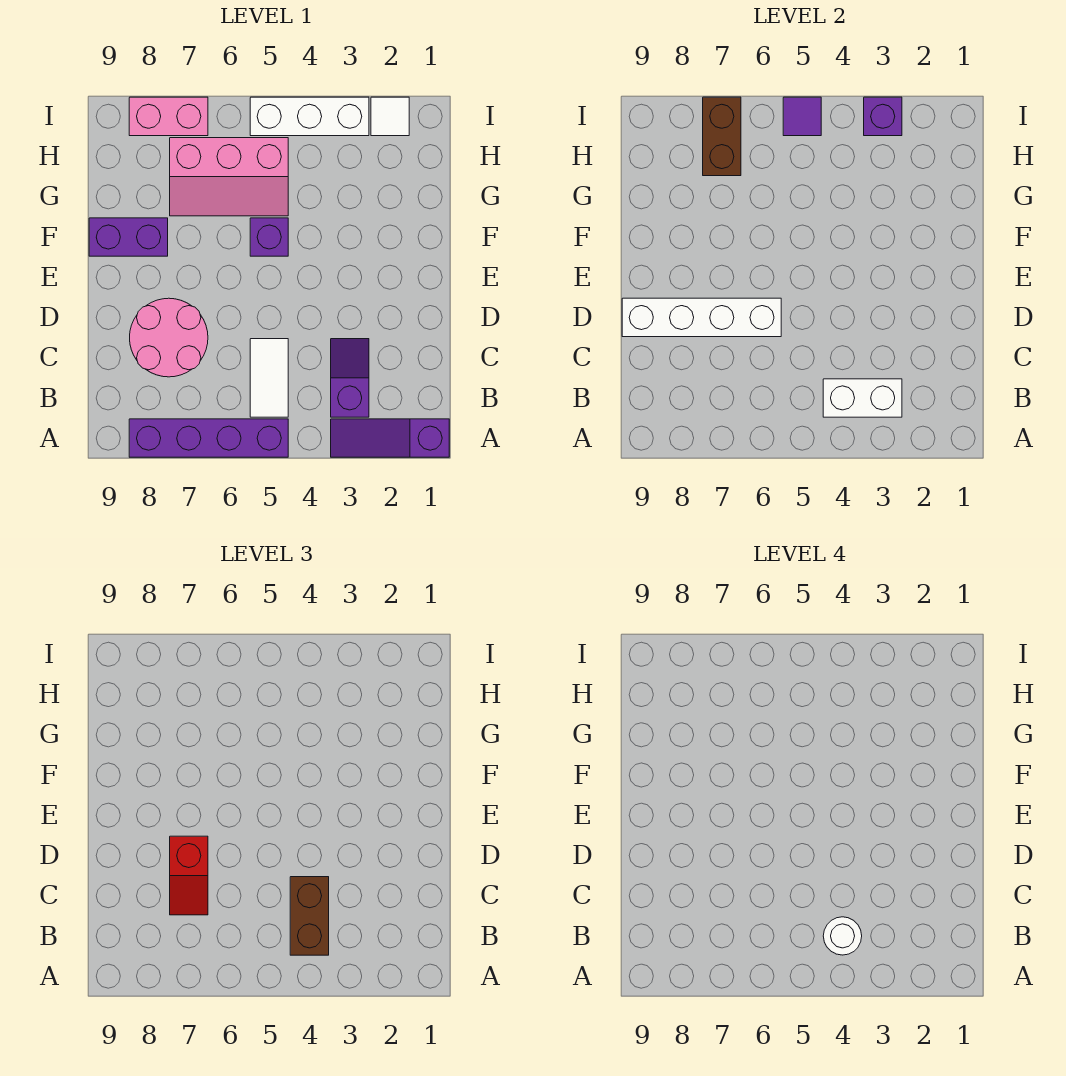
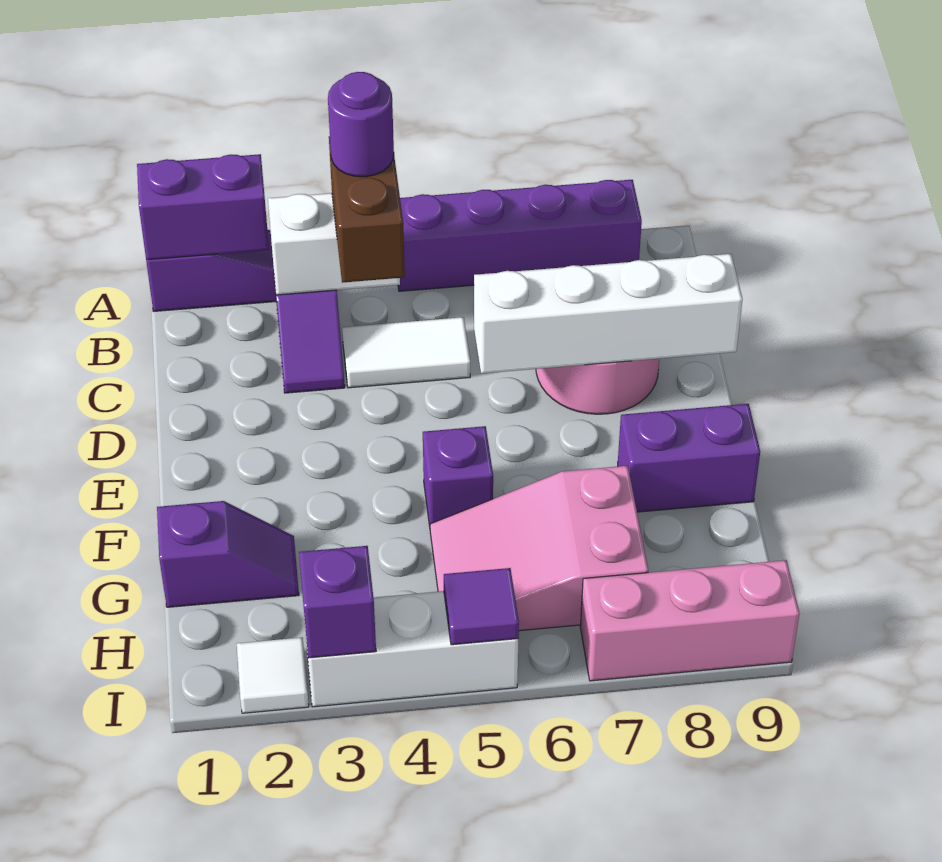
none -> purple 1x2 brick [137,154,269,260]
white 1x1 round brick [823,917,862,955] -> purple 1x1 round brick [328,72,394,177]
white 1x2 tile [250,339,288,417] -> white 1x2 tile turned to [342,317,470,388]
red 1x2 slope [170,836,208,915] -> none
none -> purple 1x2 slope [157,501,299,607]
pink 2x3 slope [170,138,288,216] -> pink 2x3 slope turned to [430,466,648,631]
brown 1x2 brick [703,97,741,176] -> none
pink 1x2 brick [129,97,208,136] -> pink 1x3 brick [580,560,799,681]

